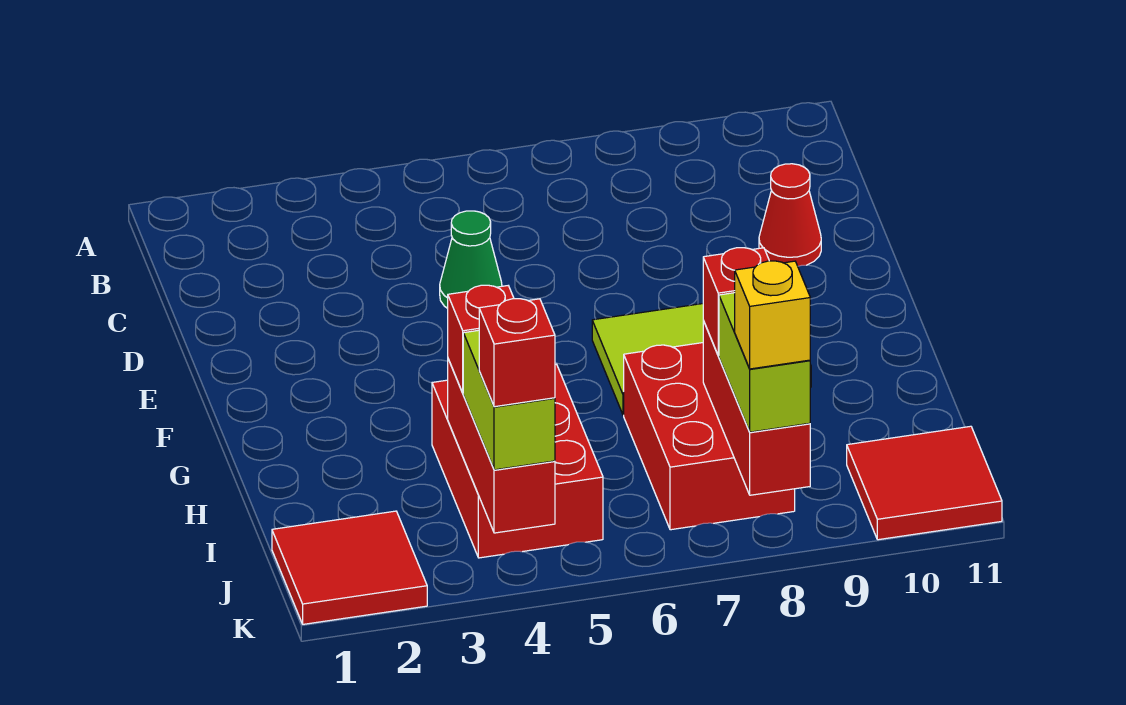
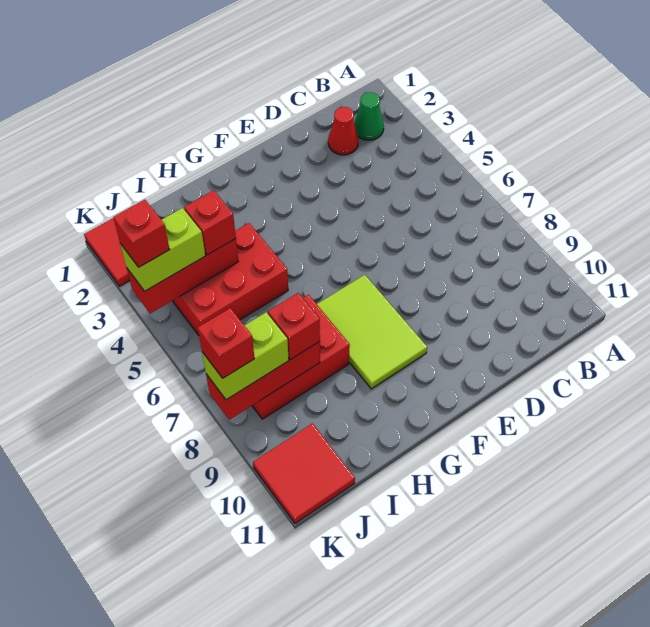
green 1x1 cone [440,211,502,308] -> green 1x1 cone moved to [354,92,384,140]
red 1x1 cone [759,164,821,266] -> red 1x1 cone moved to [328,107,359,155]
yellow 1x1 brick [735,261,810,369] -> red 1x1 brick [198,308,254,378]

